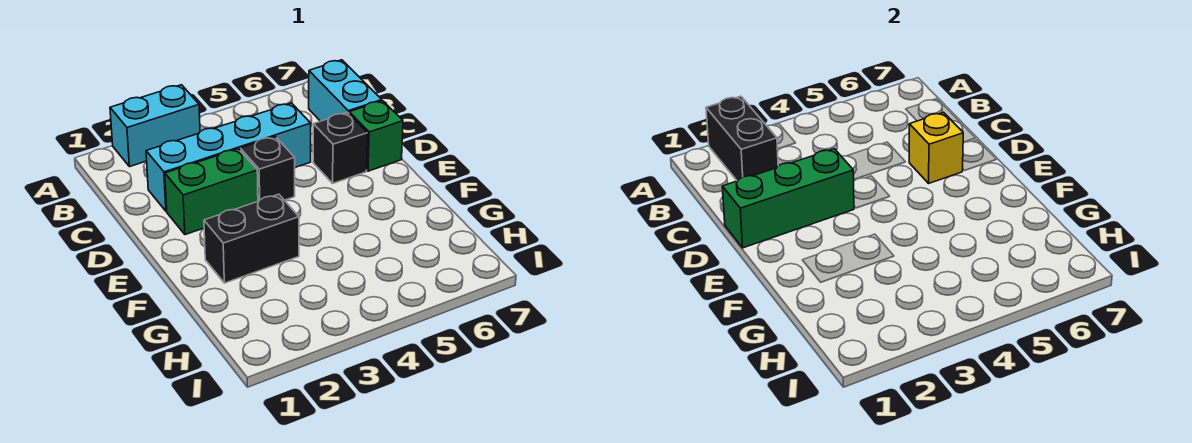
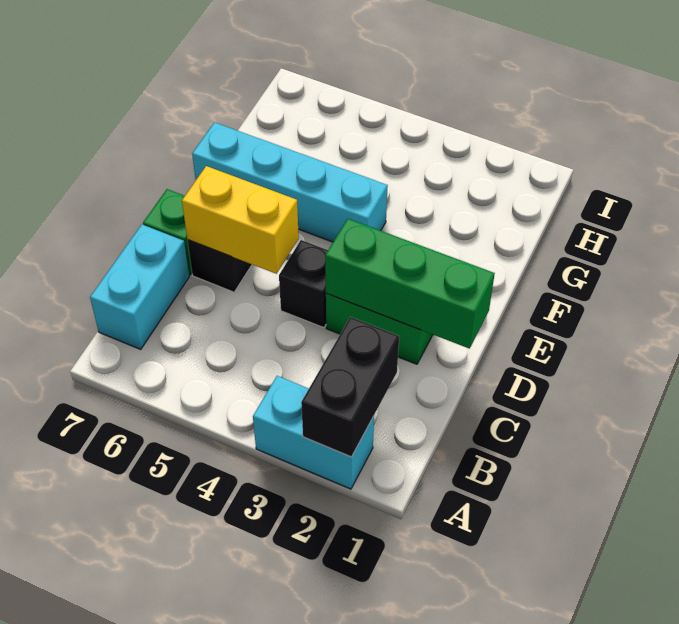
cyan 1x4 brick [146,103,311,211] -> cyan 1x4 brick moved to [192,122,388,242]
yellow 1x1 brick [909,112,963,183] -> yellow 1x2 brick [182,166,299,274]
black 1x2 brick [204,194,299,283] -> none

